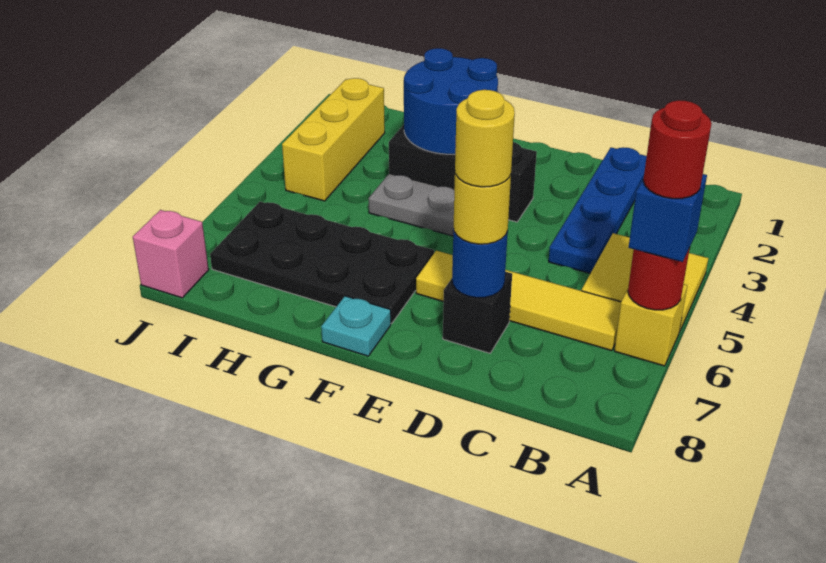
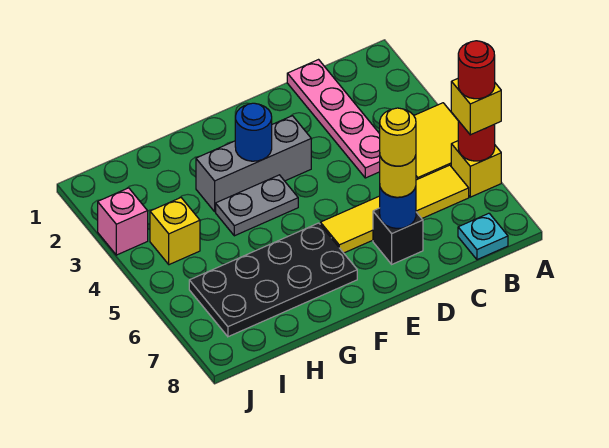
blue 1x1 brick [628,174,707,262] -> yellow 1x1 brick [451,79,501,135]
blue 1x4 plate [549,147,647,273] -> pink 1x4 plate [287,60,380,178]
black 1x3 brick [389,125,537,222] -> grey 1x3 brick [196,116,311,212]
blue 2x2 round brick [404,48,498,154] -> blue 1x1 round brick [235,103,272,161]
cyan 1x1 plate [321,296,391,356] -> cyan 1x1 plate moved to [458,213,508,260]
yellow 1x3 brick [282,78,385,201] -> yellow 1x1 brick [150,198,200,265]
pink 1x1 brick [133,210,209,298] -> pink 1x1 brick moved to [98,188,148,255]

